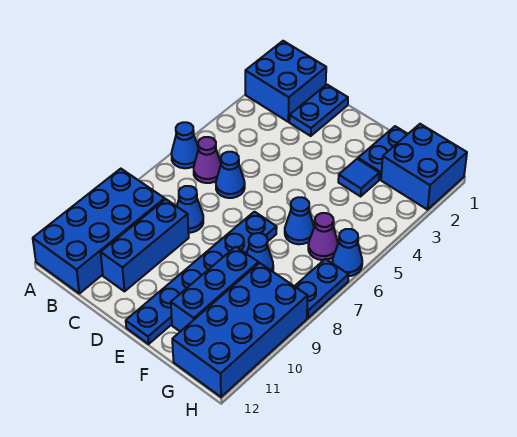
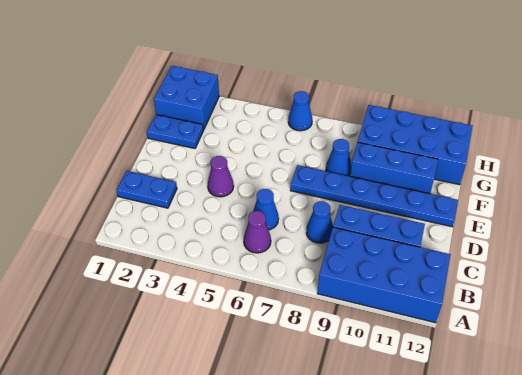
blue 2x2 brick [245,41,326,122] -> none
blue 1x1 cone [171,122,198,168] -> none
blue 1x1 tile [338,159,379,196] -> none
blue 1x1 cone [285,197,314,244] -> none
purple 1x1 cone [308,213,338,260] -> purple 1x1 cone moved to [208,156,234,197]
blue 1x2 plate [295,259,349,318] -> none

